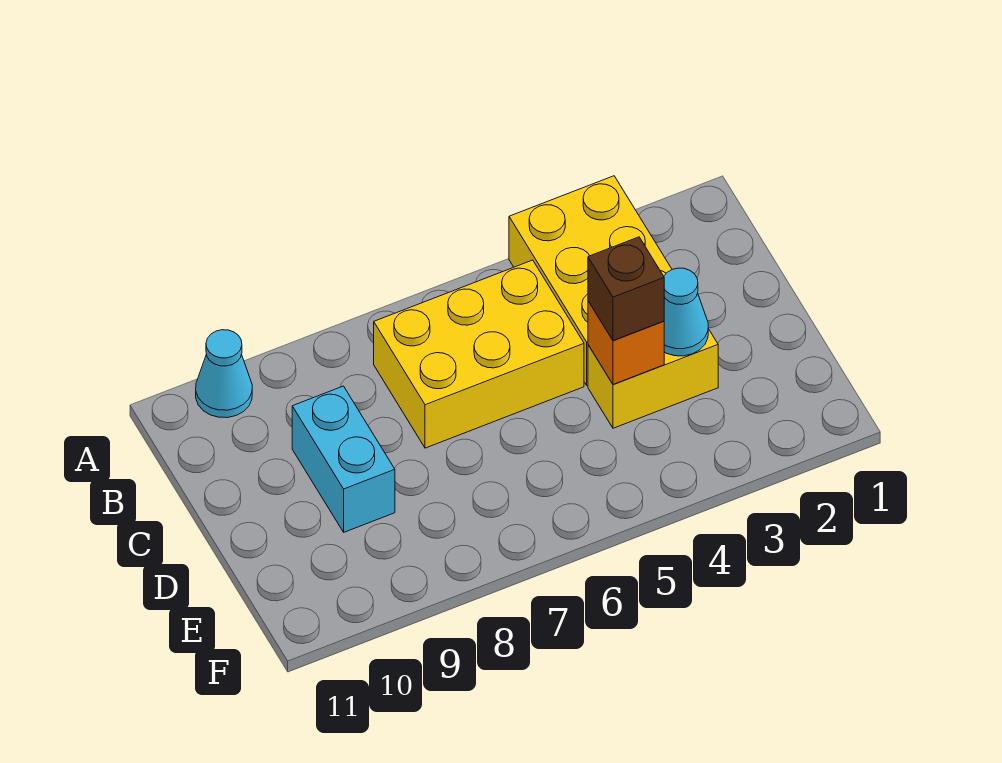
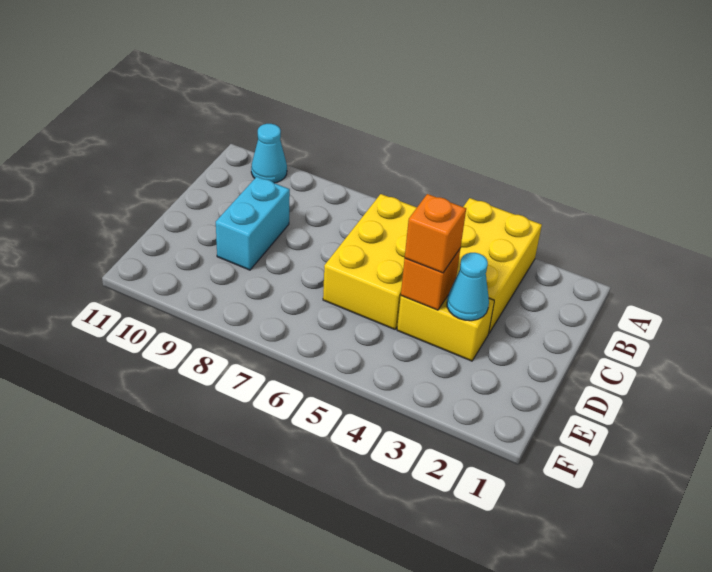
yellow 2x3 brick [374,260,584,448] -> yellow 2x3 brick turned to [323,194,417,329]
brown 1x1 brick [588,237,664,341] -> orange 1x1 brick [405,194,466,273]

